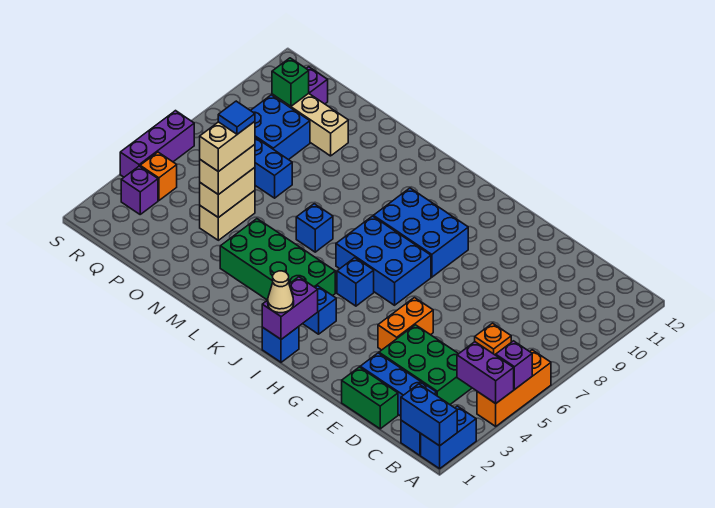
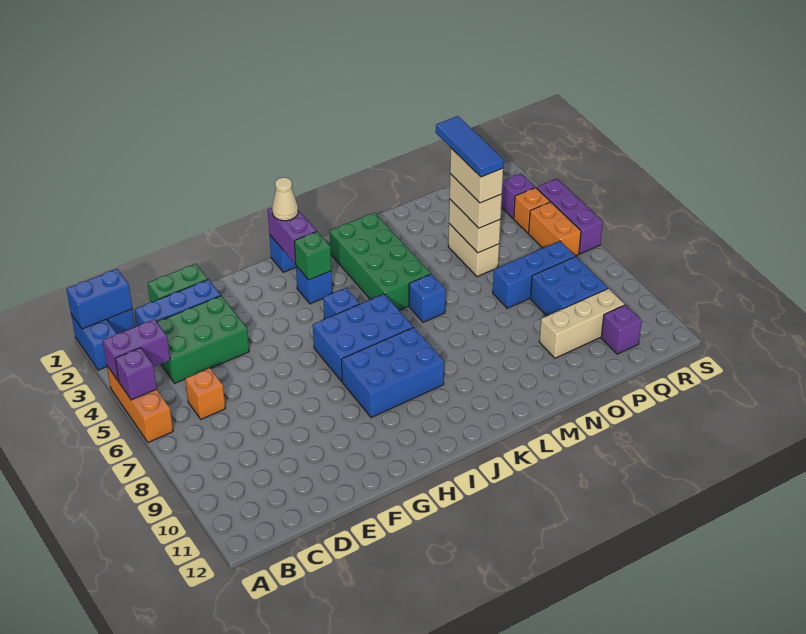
orange 1x2 brick [378,298,433,350] -> orange 1x2 brick moved to [529,202,581,256]
green 2x4 brick [220,219,335,300] -> green 2x4 brick turned to [330,213,431,310]
blue 1x1 tile [218,101,255,134] -> blue 1x3 tile [436,116,504,177]
green 1x1 brick [272,58,309,106] -> green 1x1 brick moved to [294,232,331,280]

